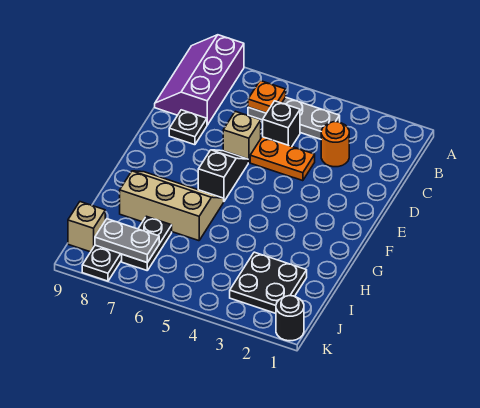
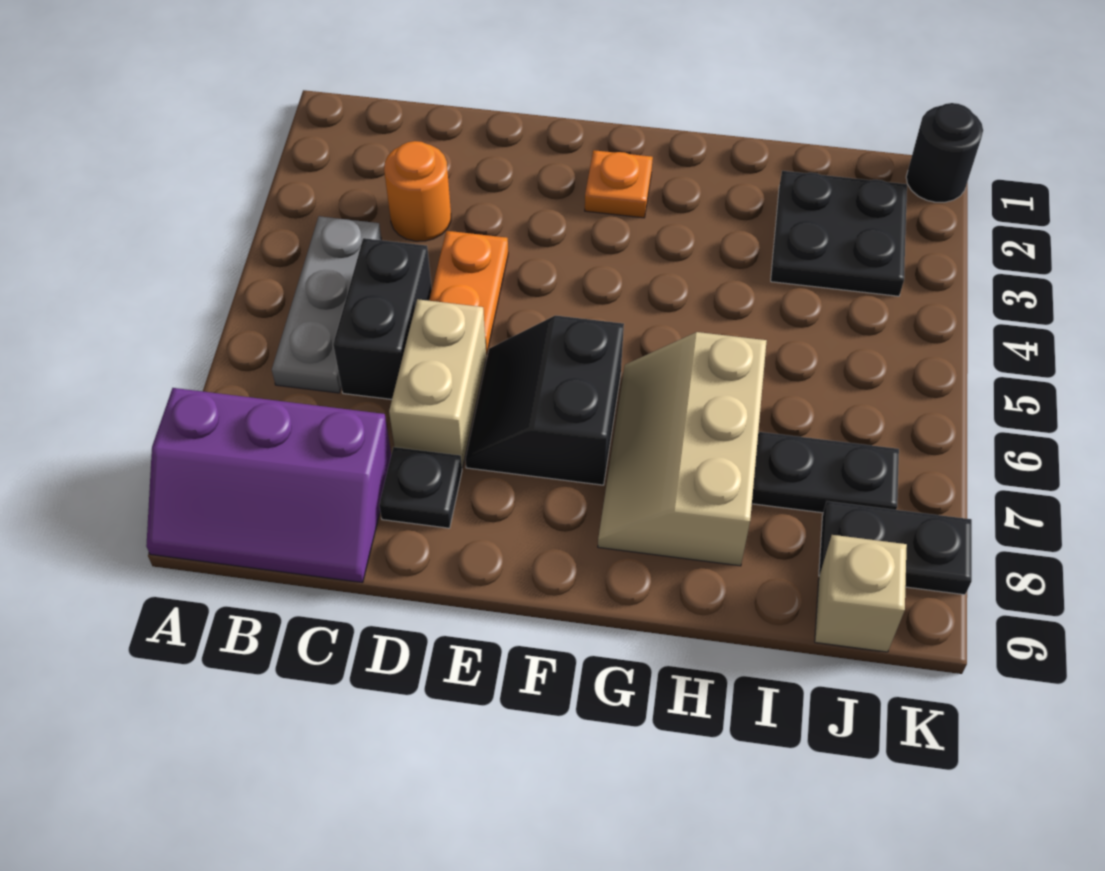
orange 1x1 plate [248,81,286,113] -> orange 1x1 plate moved to [585,150,653,218]
black 1x1 brick [263,101,300,146] -> black 1x2 brick [333,238,432,399]
tan 1x1 brick [223,111,261,163] -> tan 1x2 brick [389,299,486,467]
black 1x2 slope [198,150,248,201] -> black 2x2 slope [465,315,624,485]
grey 1x2 plate [95,219,159,263] -> none

